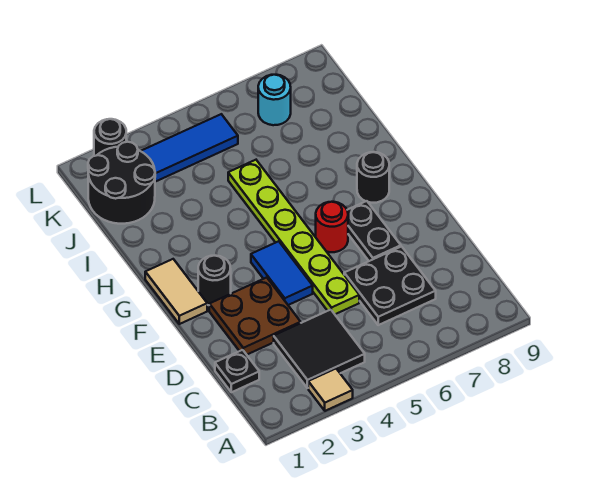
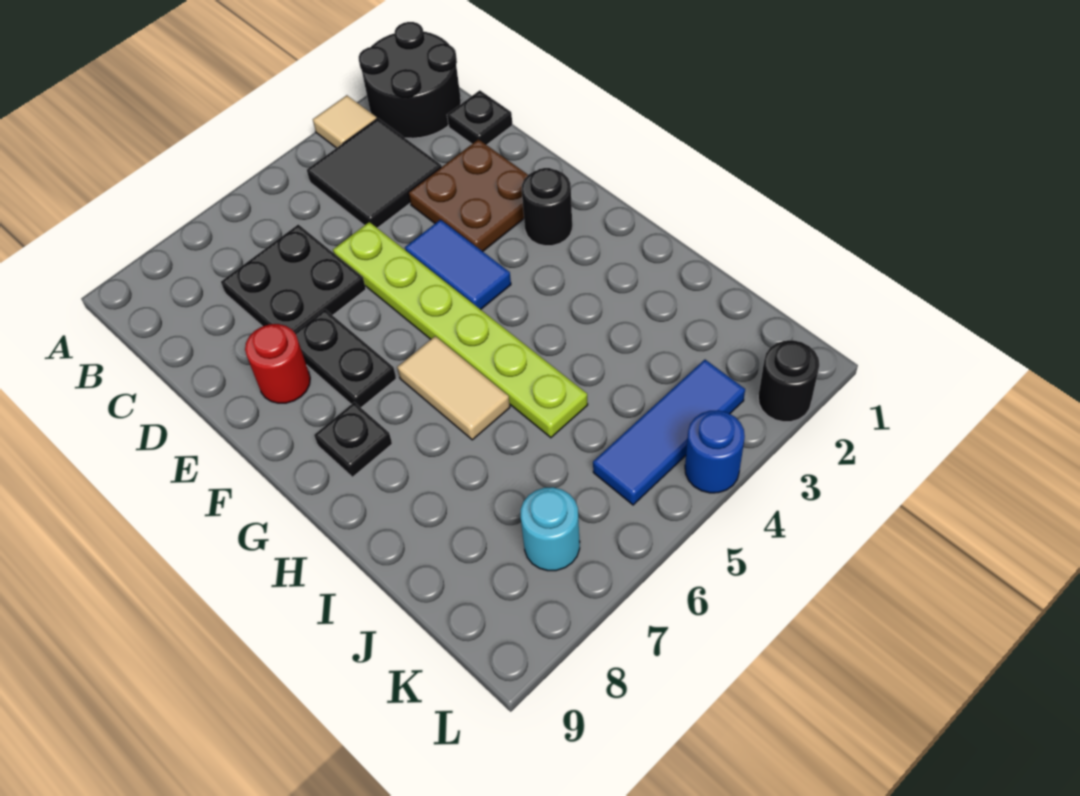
tan 1x2 tile [145,259,207,324] -> tan 1x2 tile moved to [397,336,510,440]
red 1x1 round brick [316,202,348,252] -> red 1x1 round brick moved to [245,324,310,403]
black 1x1 round brick [357,152,389,203] -> black 1x1 plate [314,402,392,477]
black 2x2 round brick [88,142,155,224] -> black 2x2 round brick moved to [359,22,461,138]
none -> blue 1x1 round brick [685,410,745,493]

